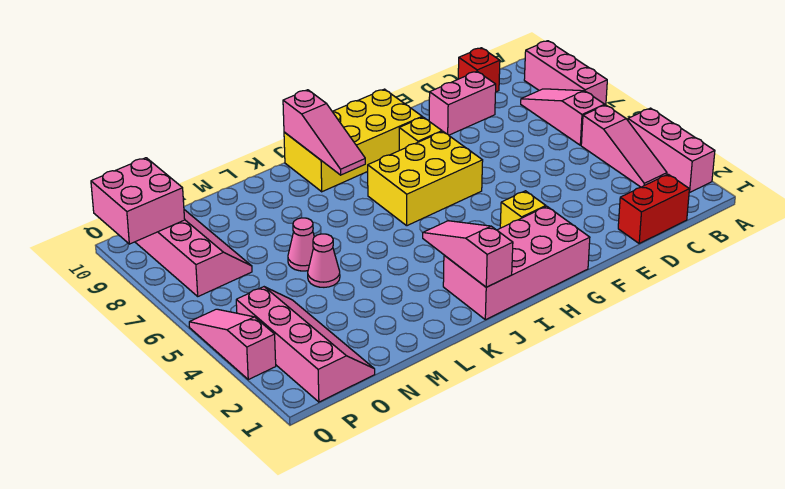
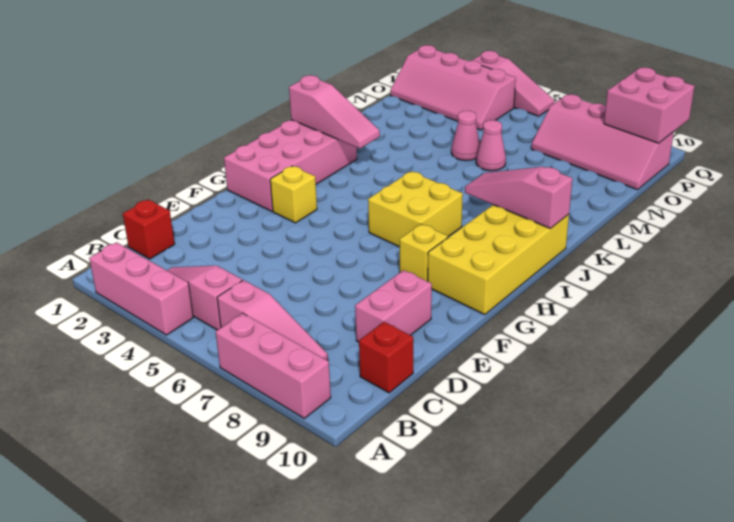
red 1x2 brick [618,174,689,243] -> red 1x1 brick [123,200,175,259]
yellow 2x3 brick [368,132,483,226] -> yellow 2x2 brick [368,171,463,247]

